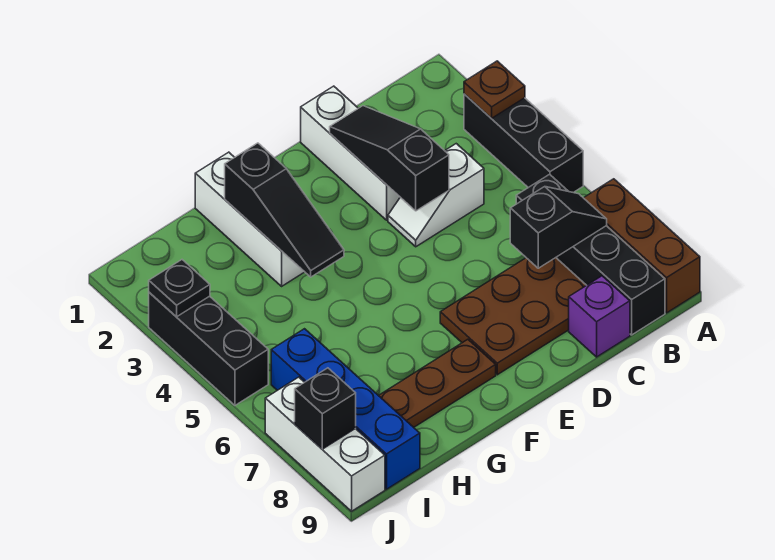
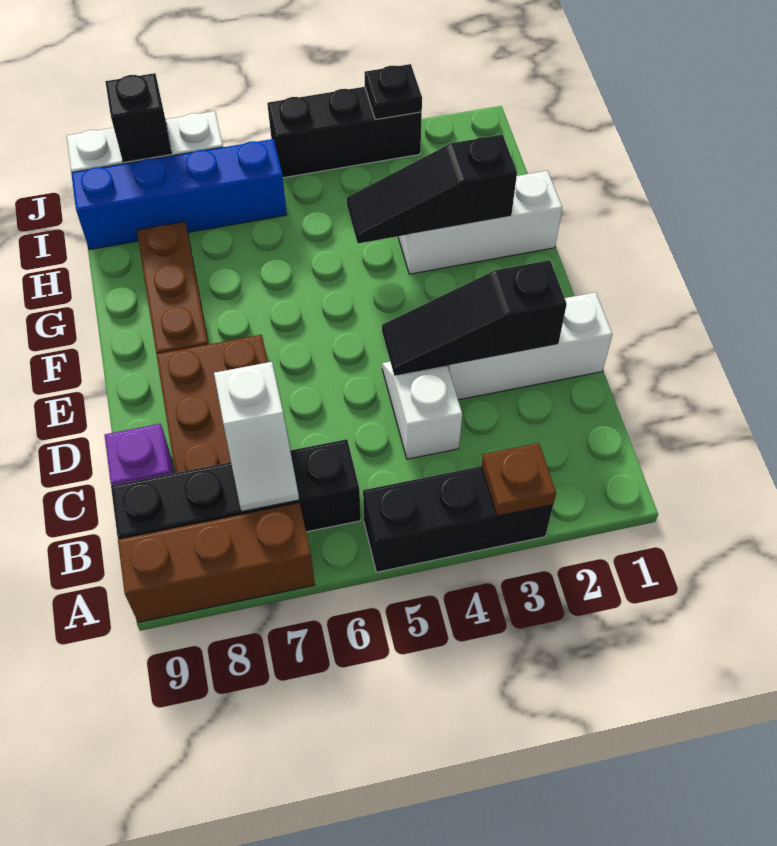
black 1x2 slope [510,187,607,268] -> white 1x2 slope [214,362,299,512]
black 1x3 slope [330,106,449,211] -> black 1x3 slope turned to [382,260,567,376]

